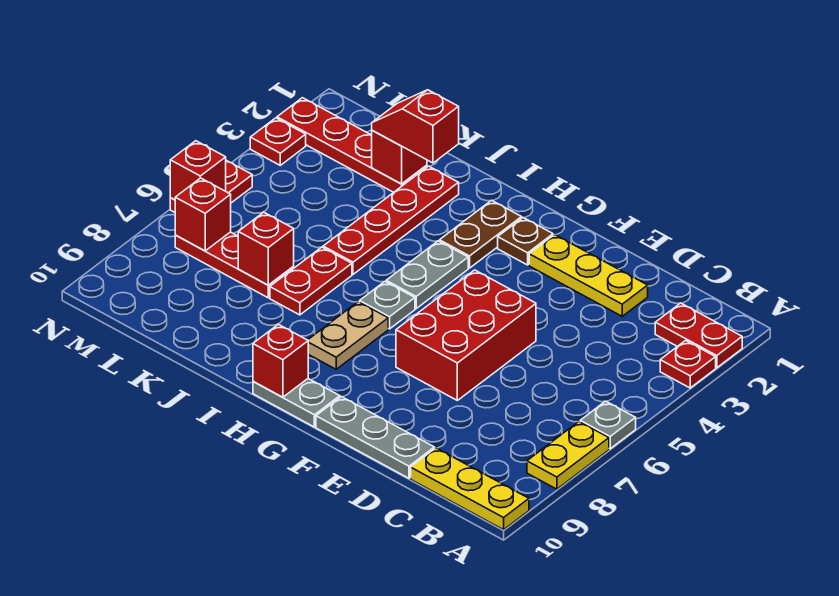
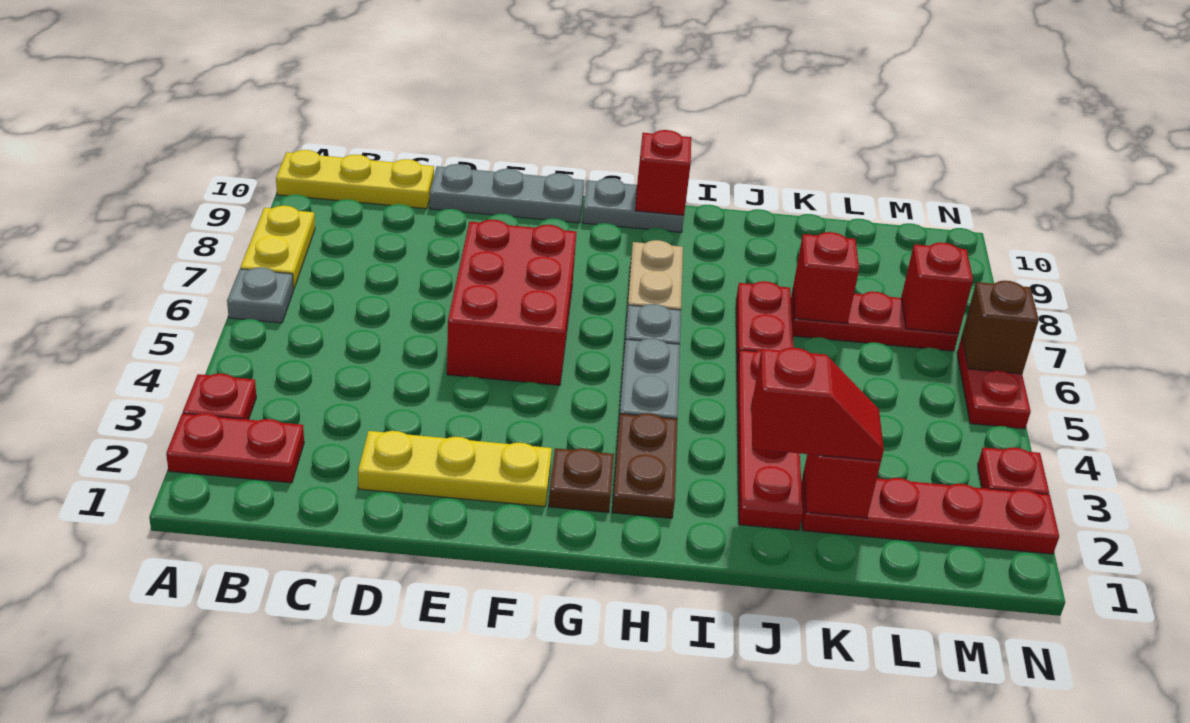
red 1x1 brick [170,141,226,200] -> brown 1x1 brick [962,281,1039,374]

